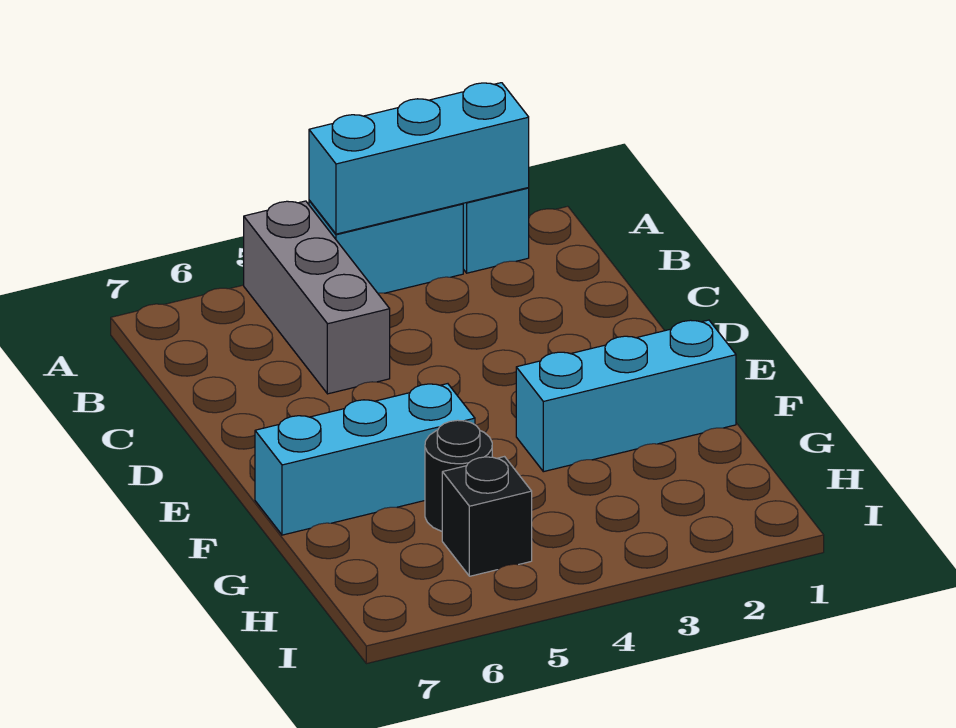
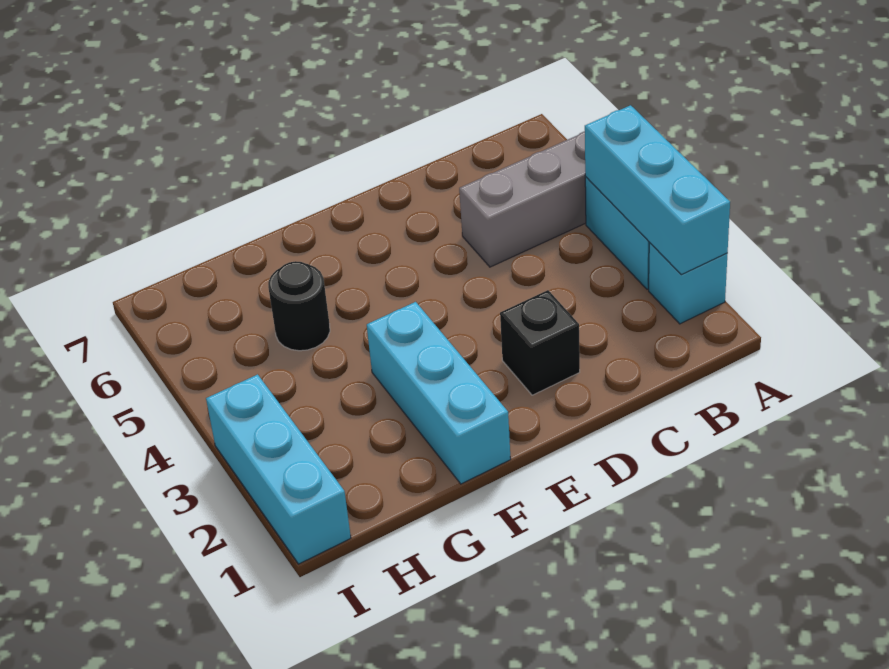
cyan 1x3 brick [255,384,475,535] -> cyan 1x3 brick moved to [206,374,351,564]
black 1x1 brick [442,457,532,576] -> black 1x1 brick moved to [500,290,580,395]

